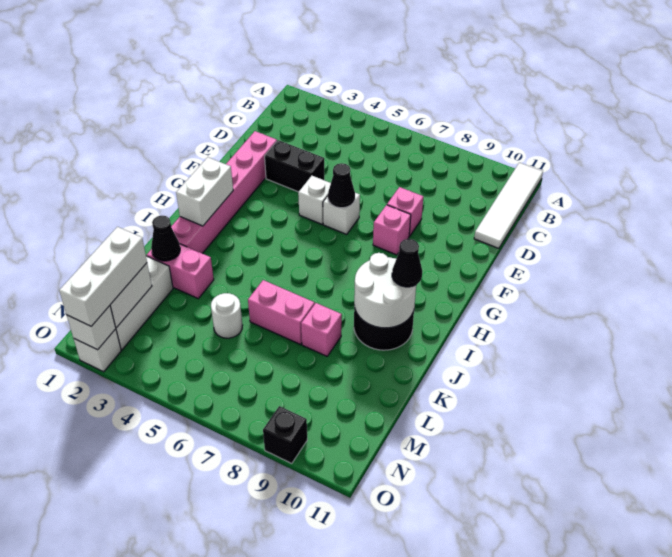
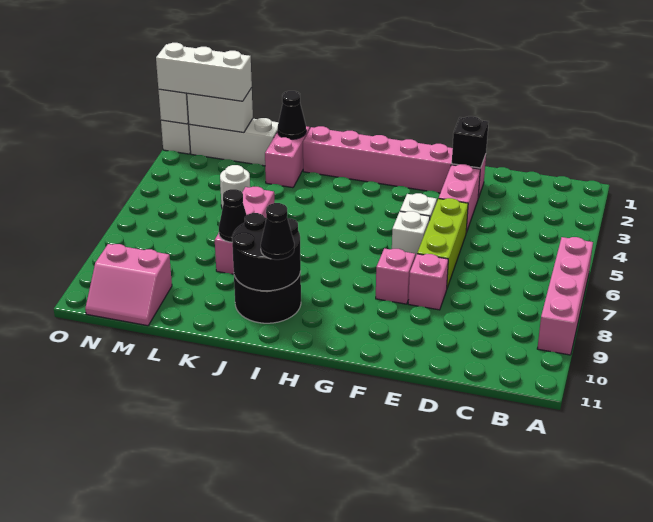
none -> pink 1x4 brick [537,237,593,355]
white 1x4 tile [474,163,543,248] -> none
black 1x2 brick [265,140,324,192] -> pink 1x2 brick [439,164,480,233]
none -> lime 1x3 brick [417,198,468,288]
black 1x1 cone [328,163,355,208] -> black 1x1 cone moved to [219,189,247,242]
white 1x2 brick [176,157,233,226] -> none
white 2x2 round brick [354,253,416,328] -> black 2x2 round brick [232,213,301,291]
none -> pink 2x2 slope [85,244,172,326]
black 1x1 brick [263,406,307,463] -> black 1x1 brick moved to [452,116,488,168]

